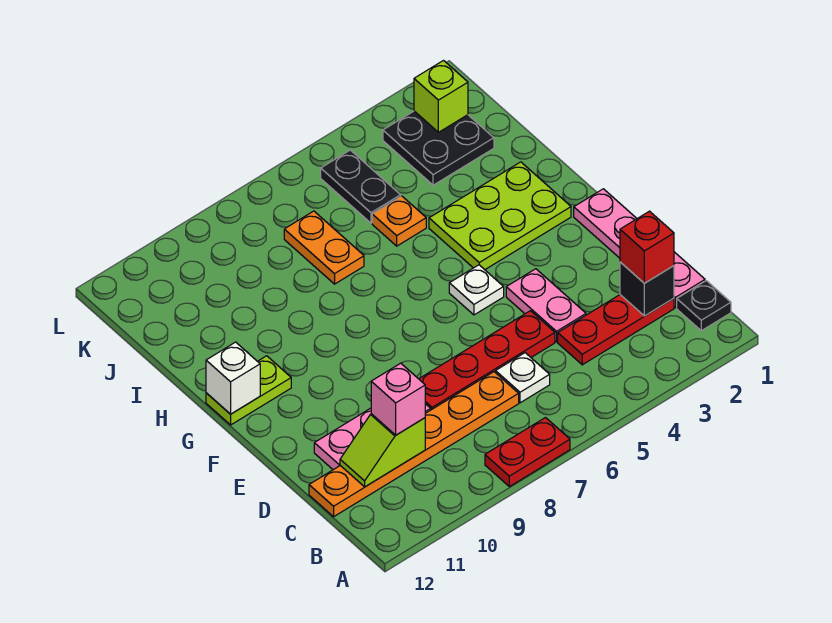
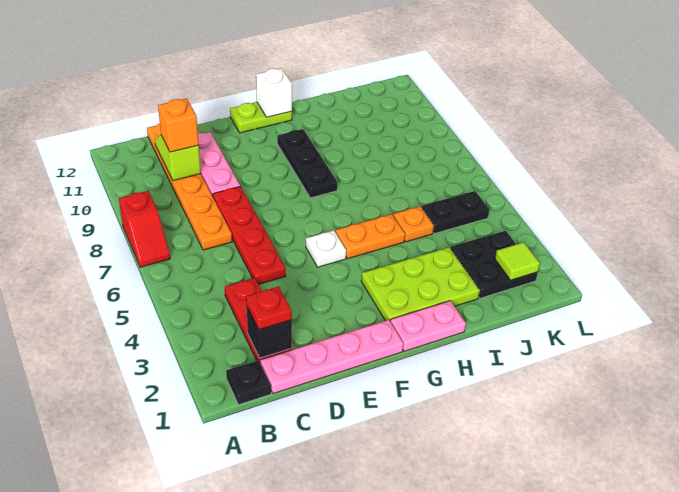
red 1x2 plate [485,418,570,487] -> red 1x2 slope [119,191,170,267]
red 1x1 brick [620,211,674,283] -> red 1x1 plate [246,287,292,330]
white 1x1 plate [496,353,550,403] -> none
pink 1x1 brick [371,363,425,435] -> orange 1x1 brick [158,98,199,152]
pink 1x2 plate [506,269,586,342] -> pink 1x2 plate moved to [390,301,466,351]
lime 2x3 plate [429,162,571,270] -> lime 2x3 plate turned to [361,247,480,321]
none -> black 1x3 plate [277,129,337,198]
lime 1x2 plate [206,356,291,425] -> lime 1x2 plate turned to [230,102,292,133]
orange 1x2 plate [284,211,364,284] -> orange 1x2 plate moved to [335,214,405,259]
lime 1x1 brick [414,61,468,132] -> lime 1x1 tile [495,242,540,280]

